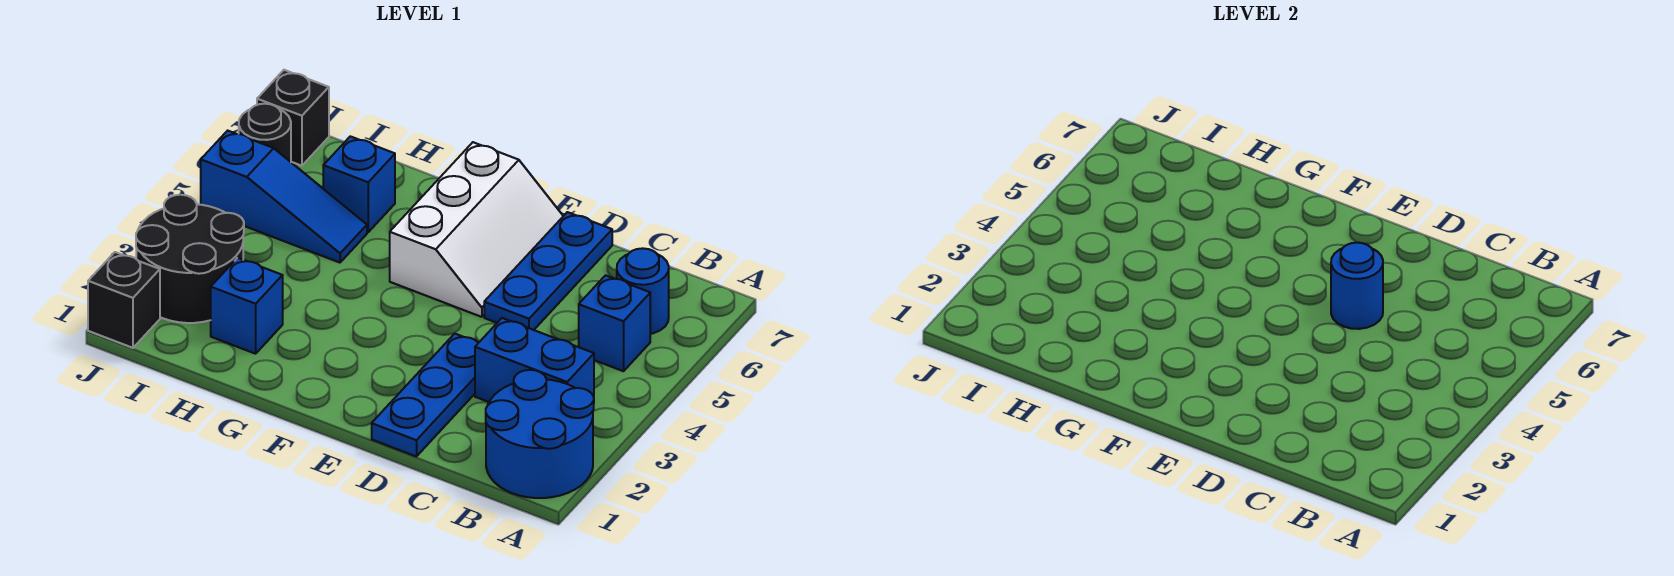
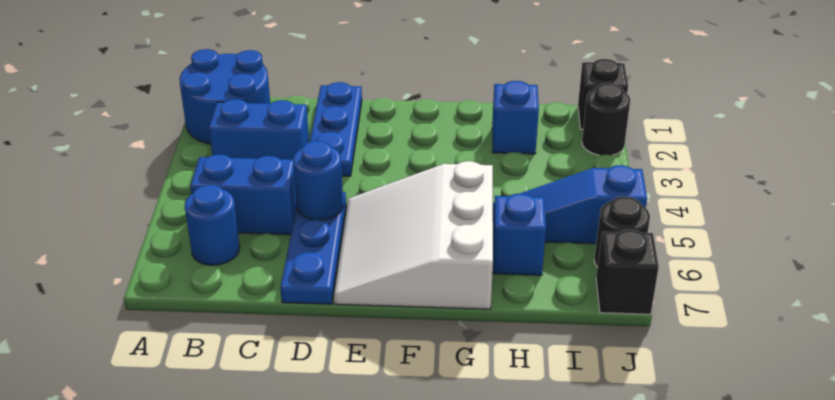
blue 1x1 brick [579,275,650,371] -> blue 1x2 brick [190,154,297,235]
white 2x3 slope [390,142,563,317] -> white 3x3 slope [334,161,493,309]
black 2x2 round brick [136,195,244,323] -> black 1x1 round brick [582,83,630,155]

